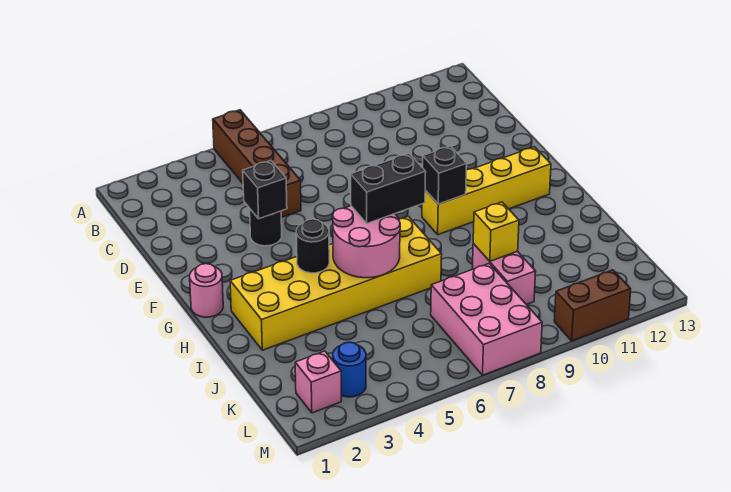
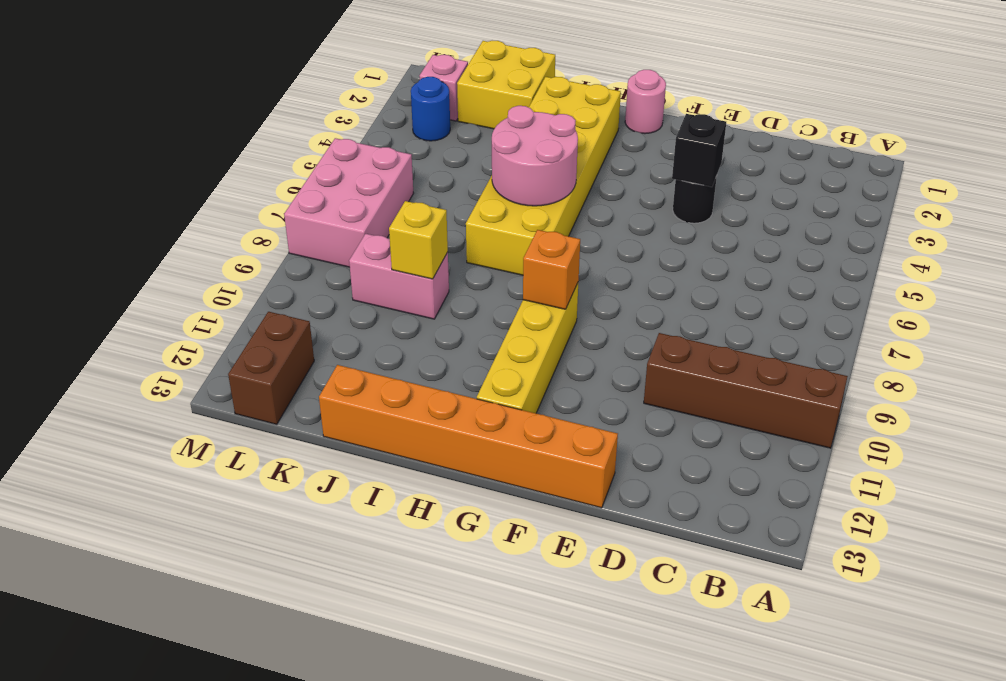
brown 1x4 brick [213,110,301,218] -> brown 1x4 brick moved to [644,333,848,448]
none -> orange 1x6 brick [319,365,618,508]
black 1x1 brick [423,146,467,204] -> orange 1x1 brick [523,230,580,309]
black 1x1 round brick [296,219,329,273] -> none
black 1x2 brick [351,154,426,223] -> none
none -> yellow 2x2 brick [457,41,555,129]
pink 2x3 brick [431,264,542,375] -> pink 2x3 brick turned to [284,138,414,267]
brown 1x2 brick [554,270,631,341] -> brown 1x2 brick moved to [228,312,314,424]

